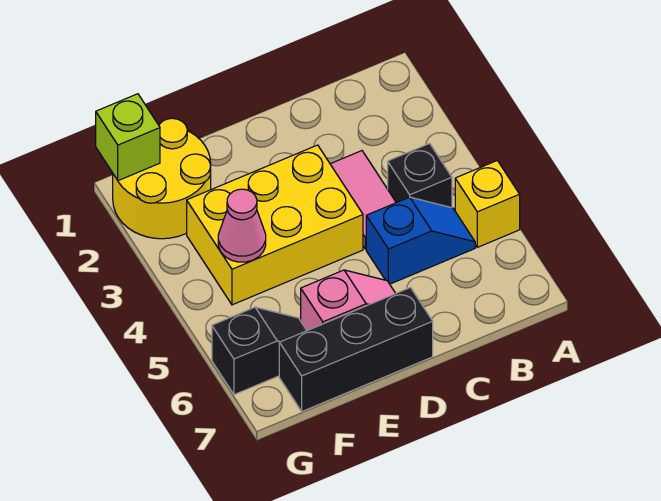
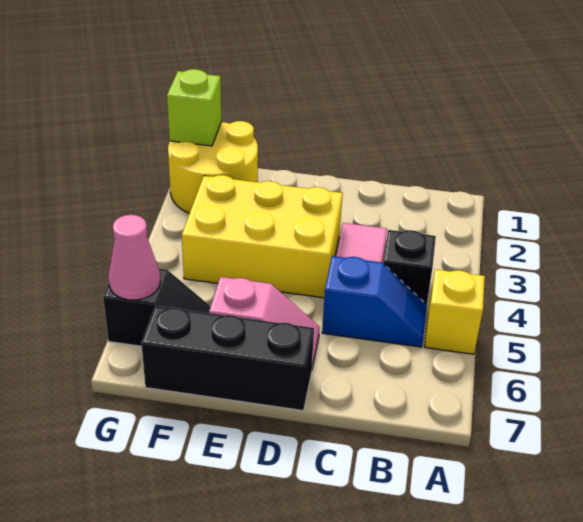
pink 1x1 cone [218,189,266,262] -> pink 1x1 cone moved to [108,215,160,300]

